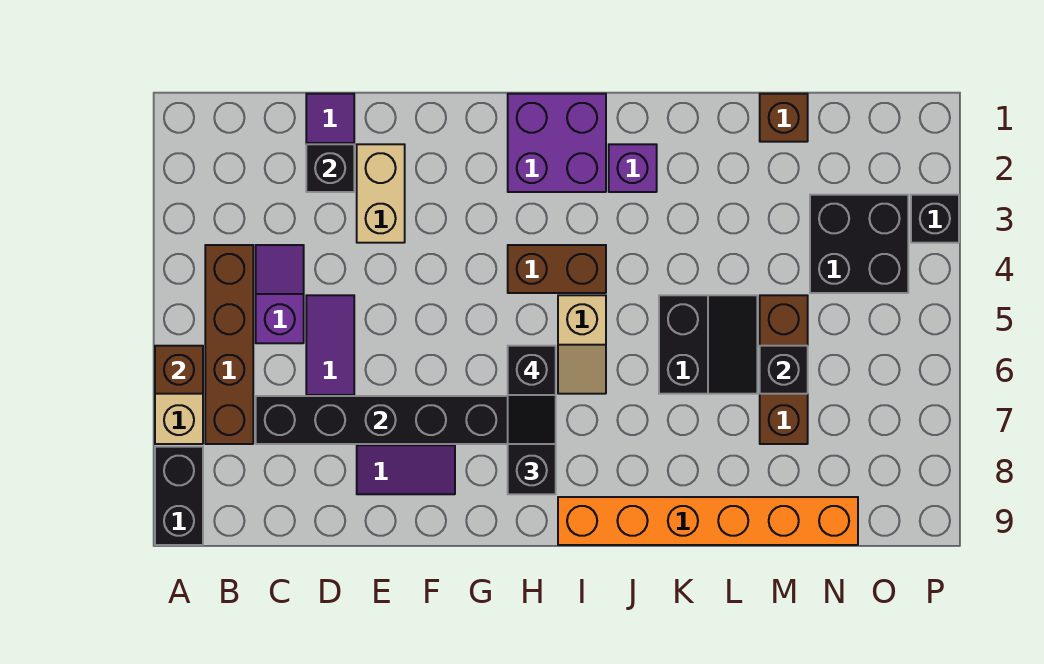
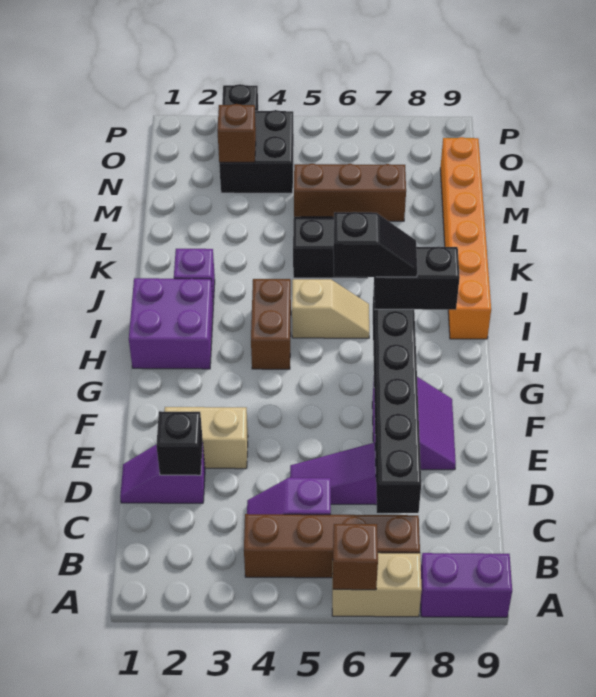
black 1x2 brick [155,447,203,545] -> purple 1x2 brick [420,553,512,617]
brown 1x1 brick [760,94,808,142] -> brown 1x1 brick moved to [217,104,256,162]
black 1x1 brick [760,346,808,394] -> none

